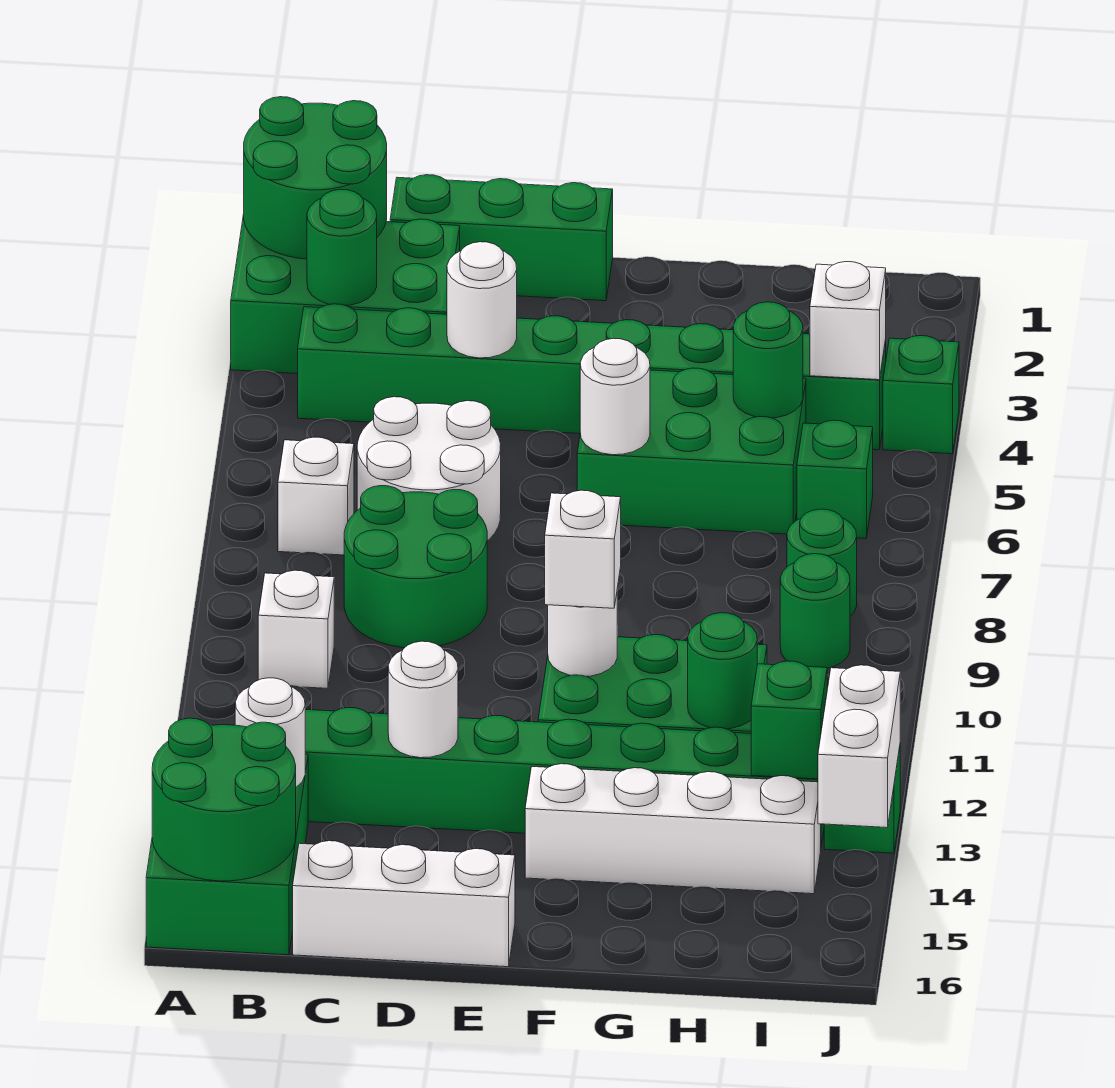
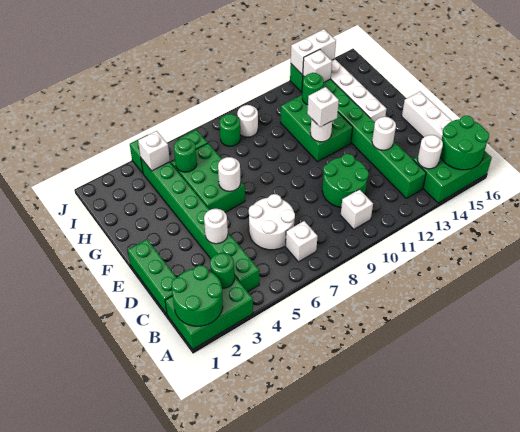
green 2x3 brick [231,214,460,374] -> green 2x3 brick turned to [165,276,253,349]
green 2x2 round brick [344,486,487,648] -> green 2x2 round brick moved to [322,154,369,207]
green 1x1 round brick [780,554,850,668] -> white 1x1 round brick [237,105,258,137]
green 1x1 brick [751,661,827,779] -> white 1x1 brick [303,50,332,82]

